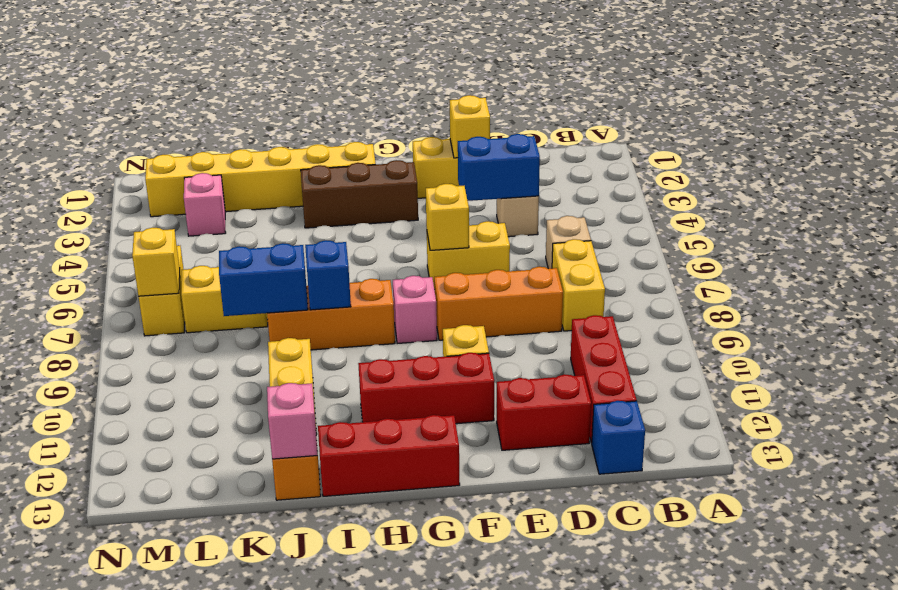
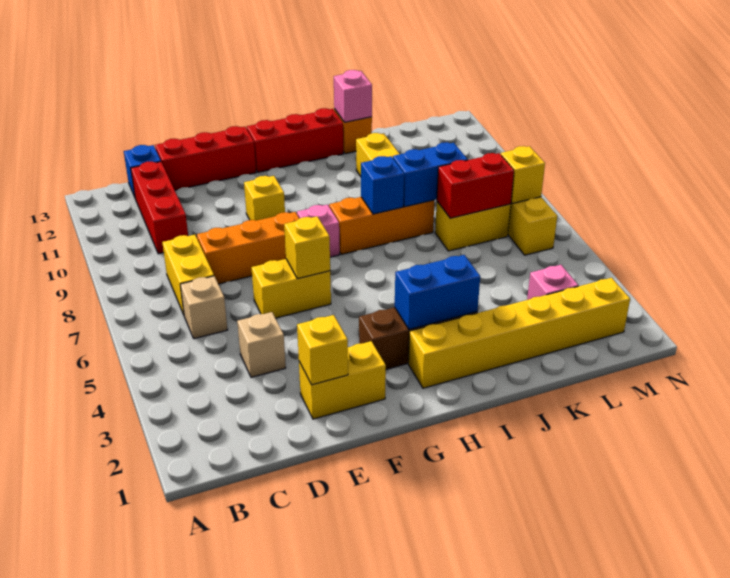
blue 1x2 brick [458,134,540,201] -> blue 1x2 brick moved to [395,255,480,329]
red 1x2 brick [497,374,591,450] -> red 1x2 brick moved to [437,153,514,218]
red 1x3 brick [358,353,494,424] -> red 1x3 brick moved to [155,126,256,190]

